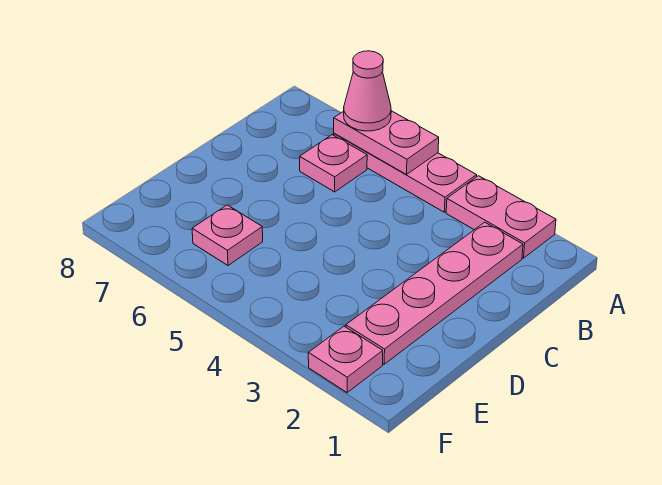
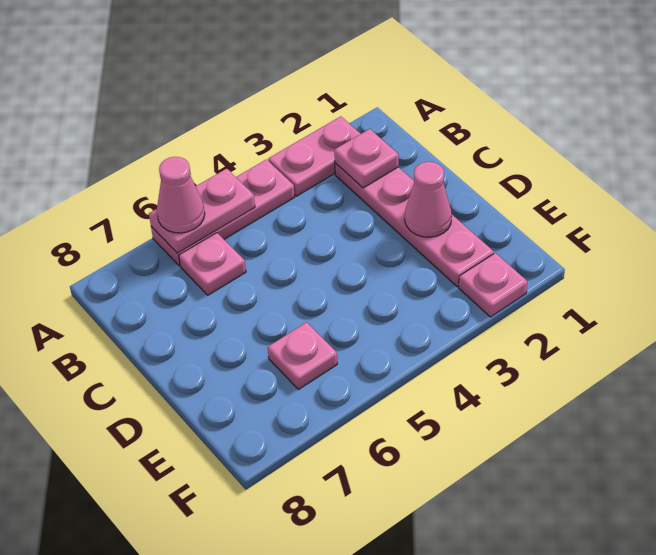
none -> pink 1x1 plate [334,129,399,188]
none -> pink 1x1 cone [405,162,452,237]

